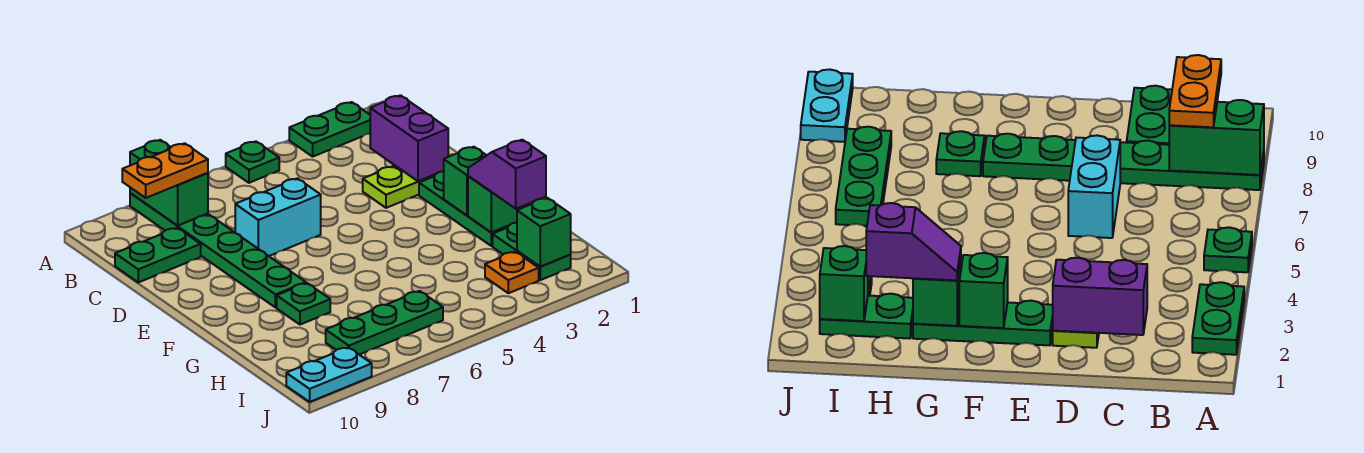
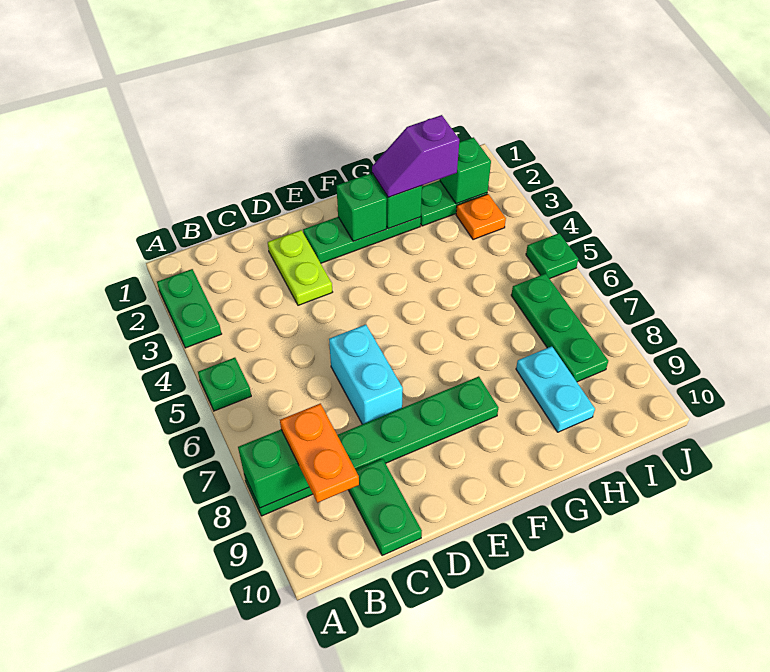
purple 1x2 brick [370,95,448,181] -> none
green 1x1 plate [277,283,330,325] -> green 1x1 plate moved to [526,233,578,279]
cyan 1x2 plate [286,347,372,402] -> cyan 1x2 plate moved to [516,346,595,432]

